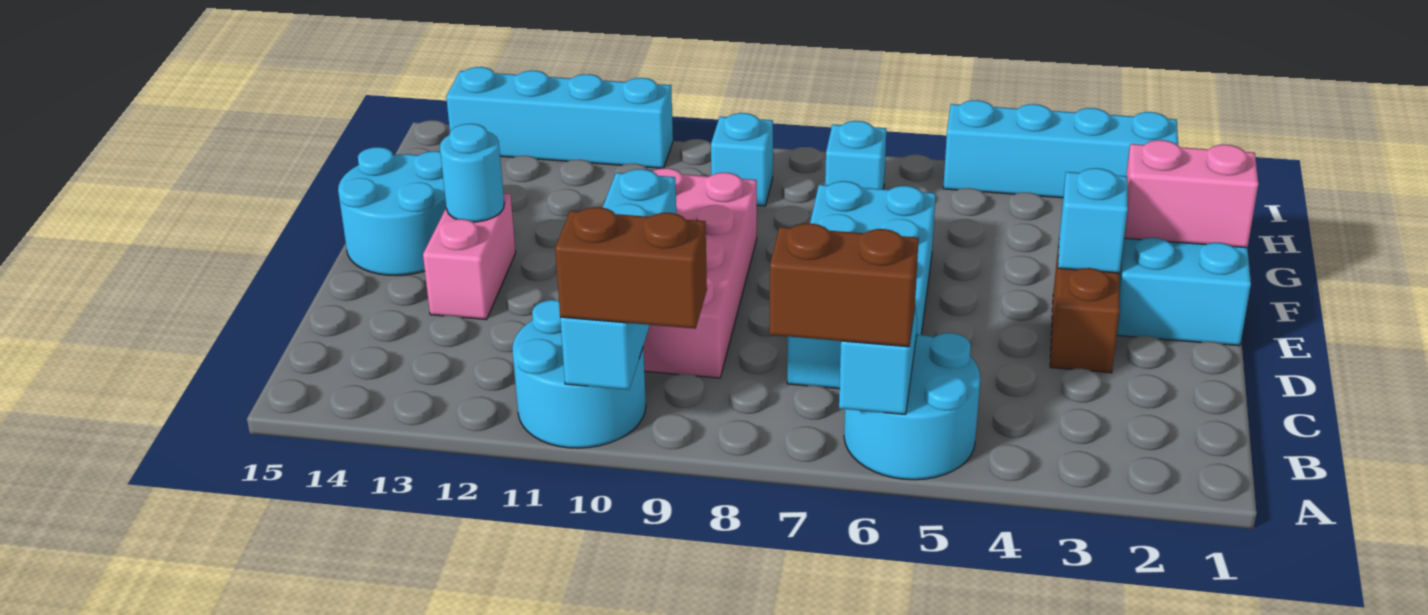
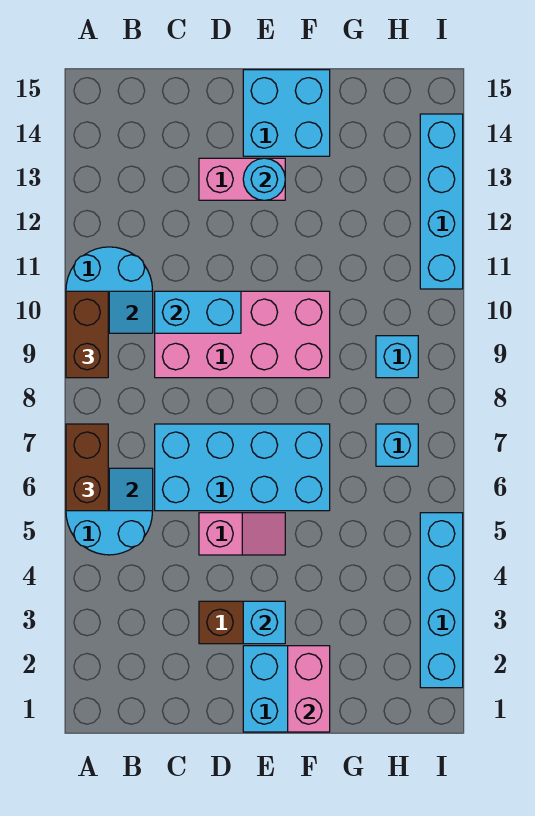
none -> pink 1x2 slope [199,513,285,555]
cyan 2x2 round brick [338,147,446,276] -> cyan 2x2 brick [243,70,330,156]

